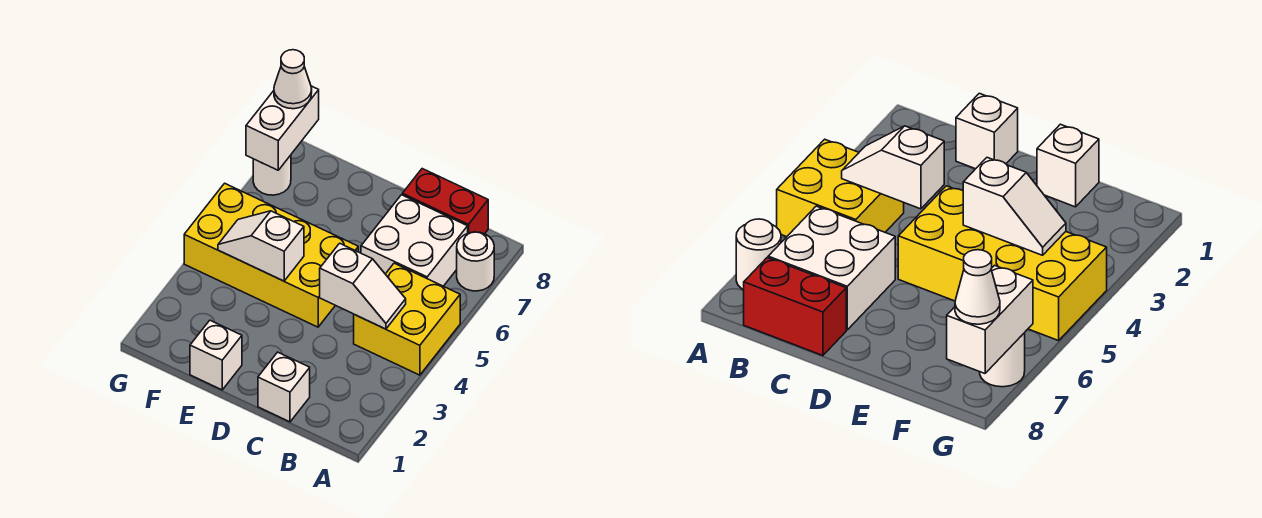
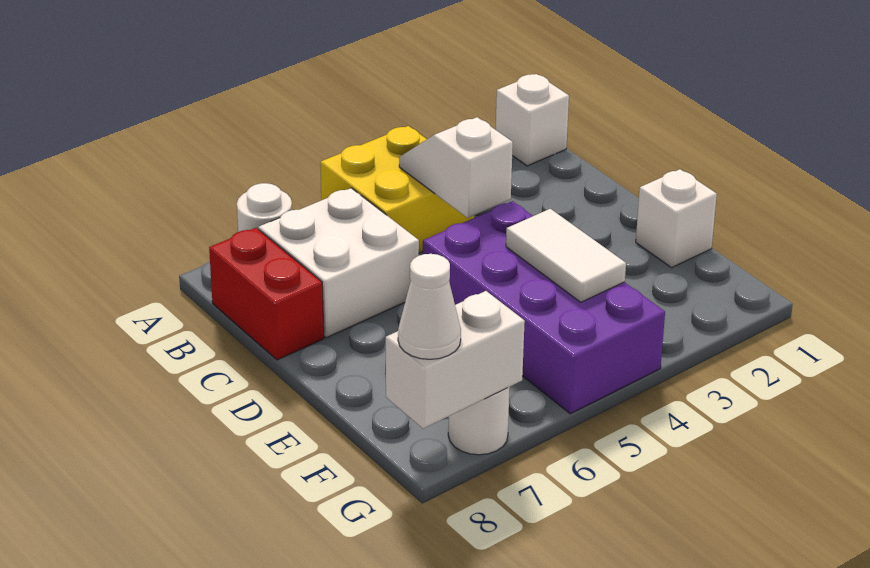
white 1x1 brick [258,352,310,422] -> white 1x1 brick moved to [496,74,569,166]
yellow 2x4 brick [184,183,358,327] -> purple 2x4 brick [423,201,665,414]
white 1x2 slope [218,211,304,281] -> white 1x2 tile [506,209,626,302]

